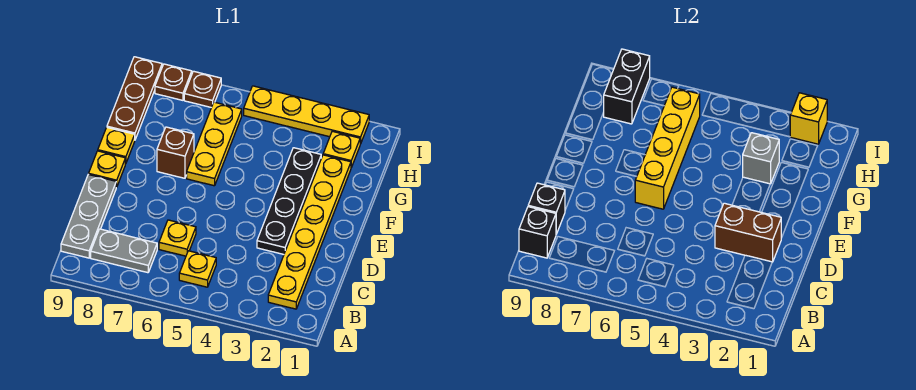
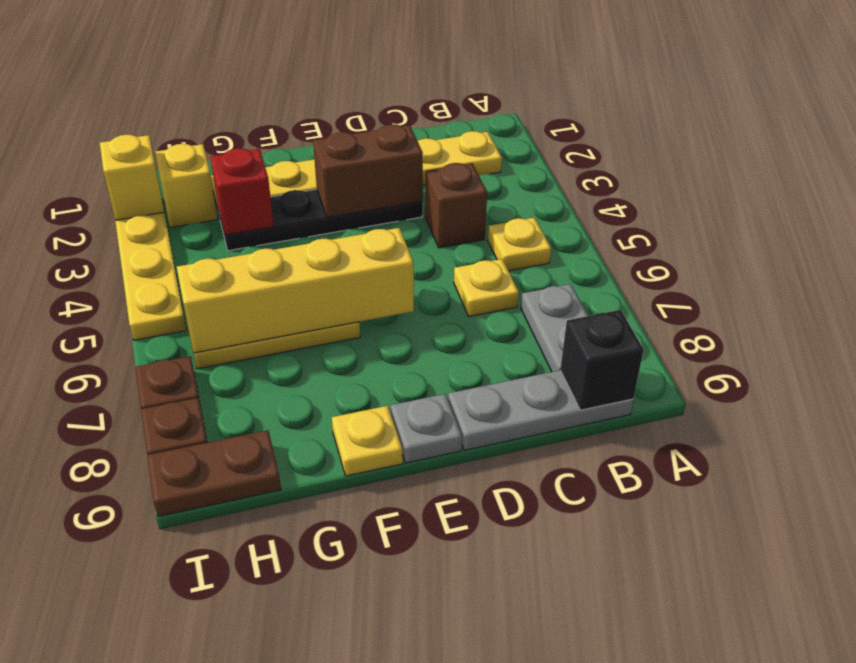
black 1x1 brick [528,183,565,234] -> none
brown 1x2 brick [715,203,781,262] -> brown 1x2 brick turned to [313,125,423,218]
yellow 1x1 plate [89,151,125,187] -> grey 1x1 plate [391,394,462,463]
brown 1x1 brick [157,127,194,178] -> brown 1x1 brick moved to [425,163,487,248]
grey 1x1 brick [743,133,779,184] -> red 1x1 brick [210,148,274,235]
brown 1x3 plate [107,57,162,139] -> brown 1x2 plate [147,430,281,517]
yellow 1x1 plate [323,131,360,167] -> yellow 1x1 brick [155,144,217,228]
black 1x2 brick [603,49,650,124] -> none

